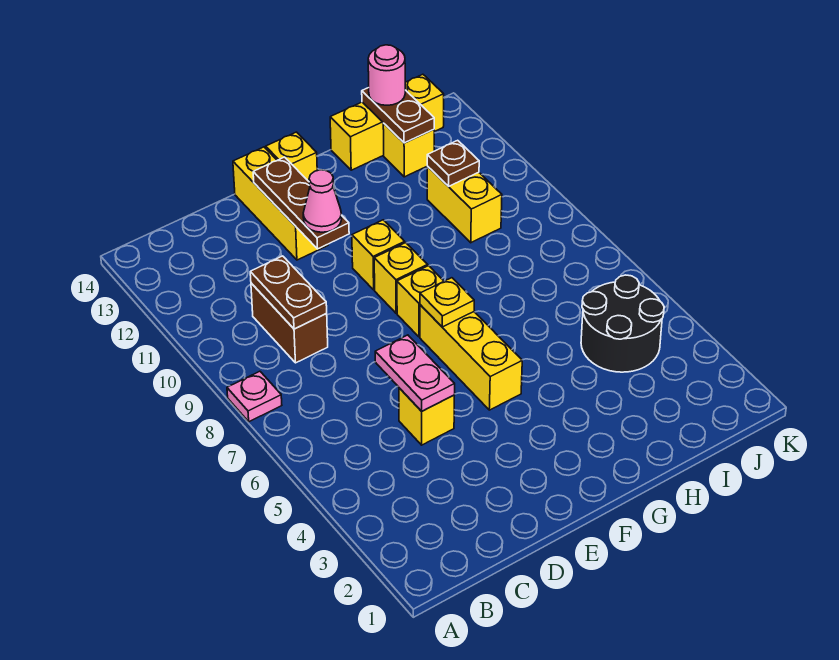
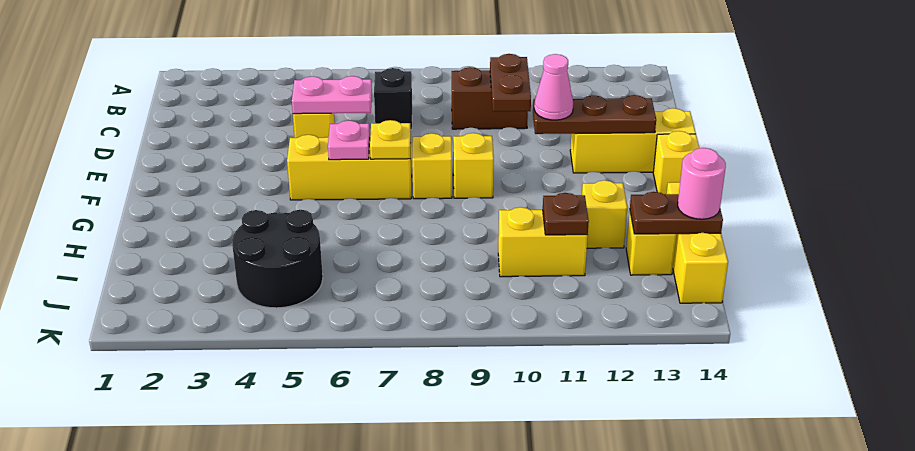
pink 1x1 plate [227,371,282,422] -> pink 1x1 plate moved to [328,121,370,160]
none -> black 1x1 brick [374,68,412,130]
brown 1x2 plate [250,256,327,329] -> brown 1x2 plate turned to [490,54,531,112]
yellow 1x1 brick [352,220,405,290] -> yellow 1x1 brick moved to [582,180,627,248]

